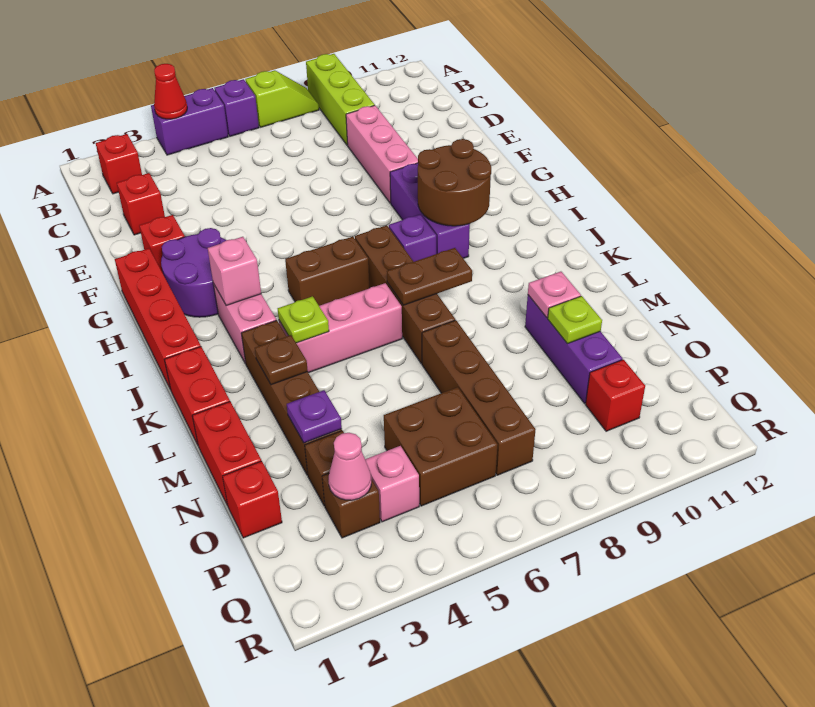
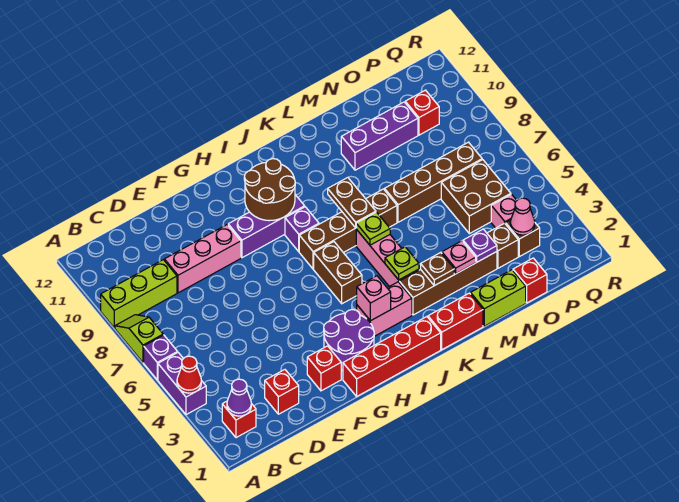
none -> purple 1x1 cone [227,379,251,416]
red 1x2 brick [192,402,261,506] -> lime 1x2 brick [471,270,526,326]
pink 1x1 plate [528,272,581,318] -> pink 1x1 plate moved to [442,241,476,274]
lime 1x1 plate [548,296,602,344] -> lime 1x1 plate moved to [356,212,390,245]

